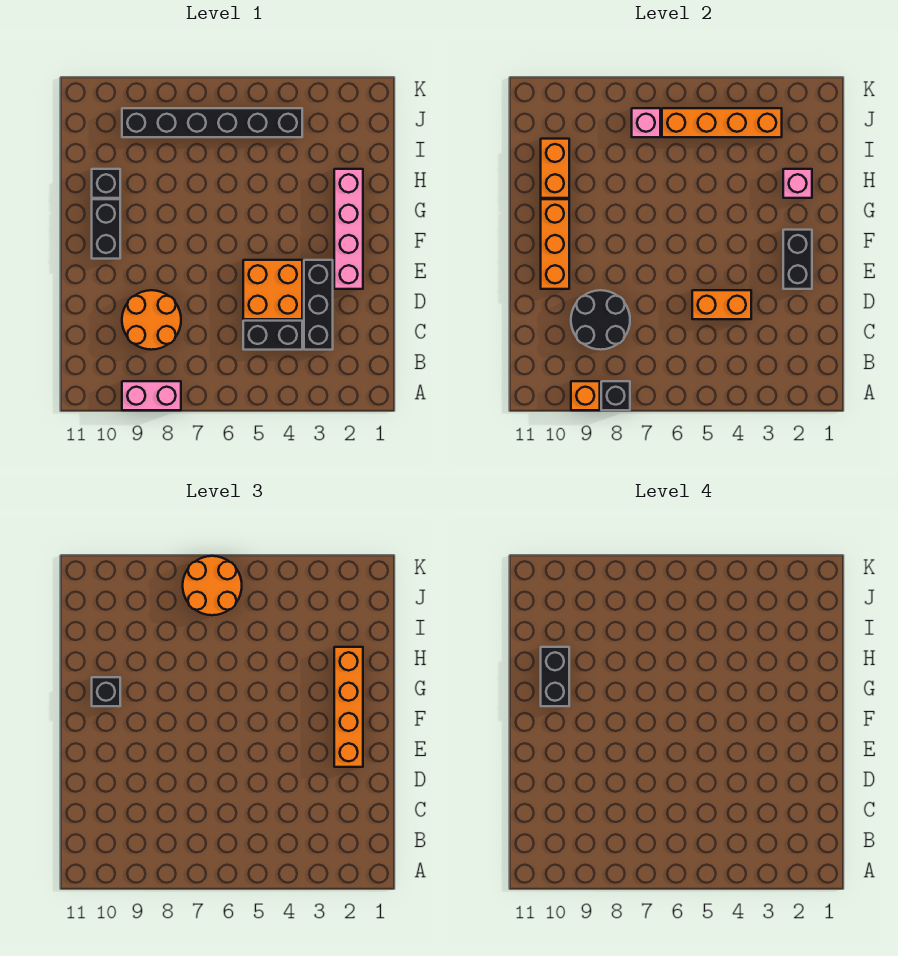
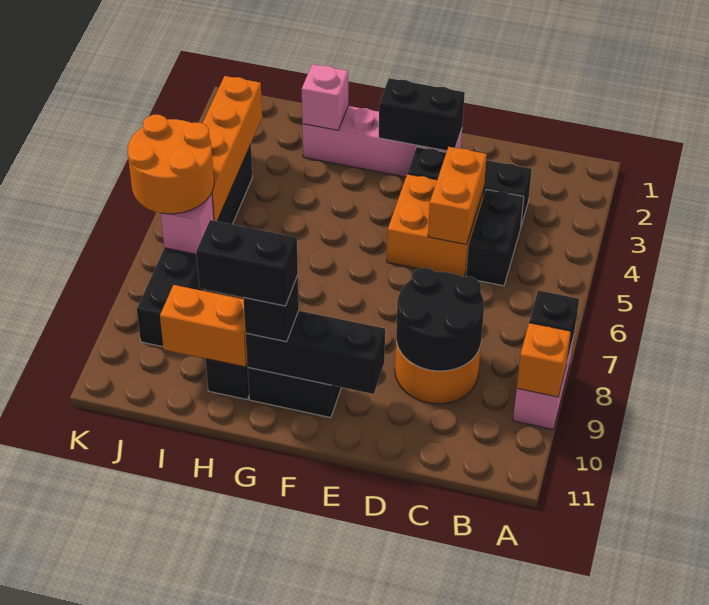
orange 1x4 brick [334,647,363,767] -> none
orange 1x3 brick [541,199,569,289] -> black 1x3 brick [246,311,385,394]

